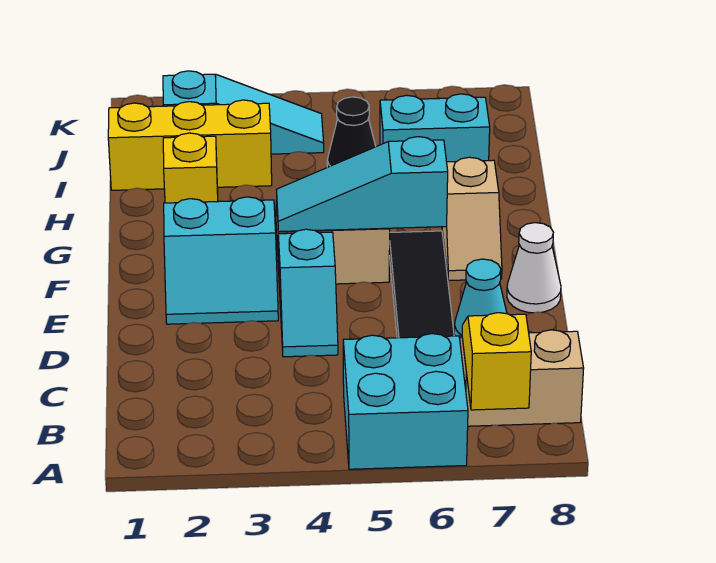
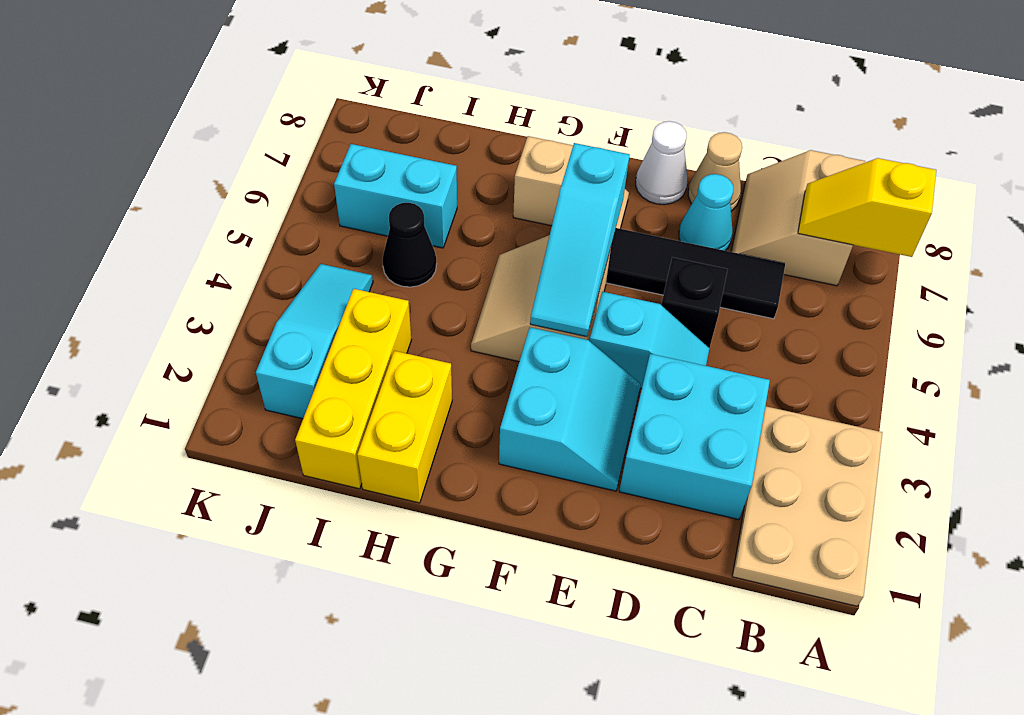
none -> tan 2x3 plate [732,406,882,606]
cyan 2x2 brick [343,334,468,469] -> cyan 2x2 brick moved to [619,354,770,520]
none -> black 1x1 brick [661,257,728,348]
none -> tan 1x1 cone [688,132,742,211]
yellow 1x1 brick [163,133,218,203] -> yellow 1x2 brick [357,351,452,503]
cyan 1x2 brick [380,94,490,162] -> cyan 1x2 brick turned to [334,144,457,248]

